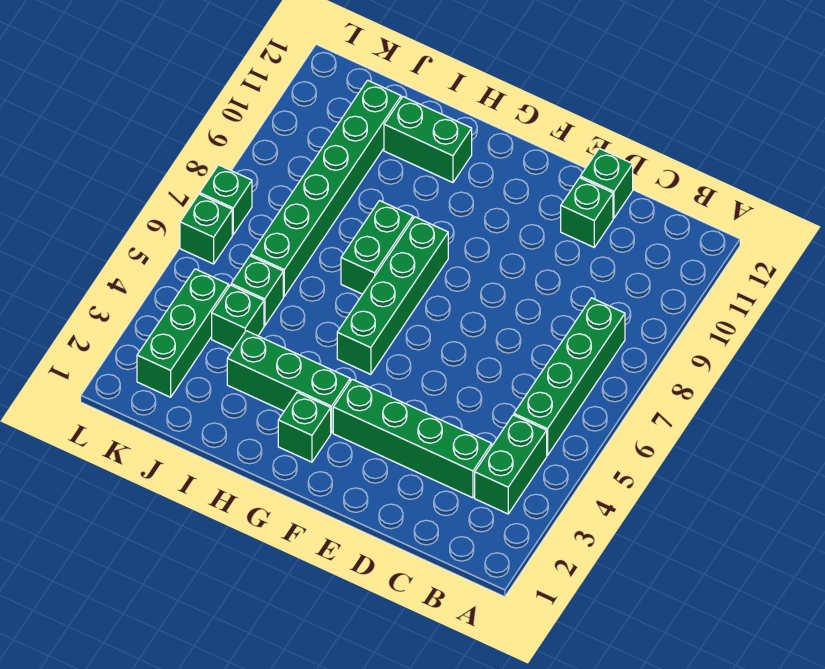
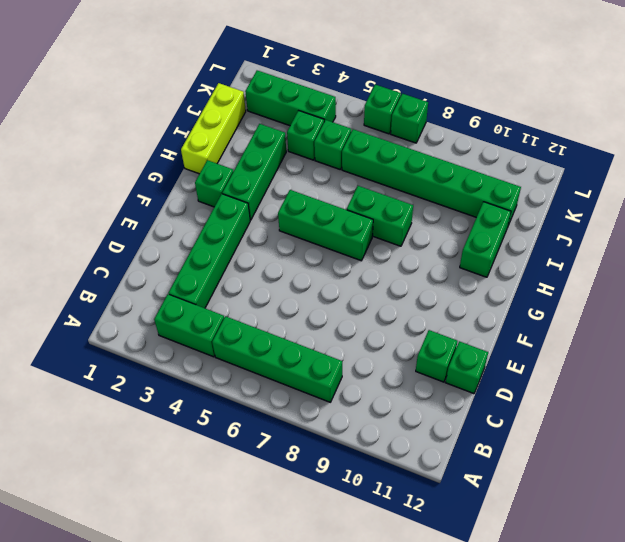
green 1x4 brick [337,217,448,374] -> green 1x3 brick [278,190,373,261]
none -> lime 1x3 brick [181,83,246,174]

